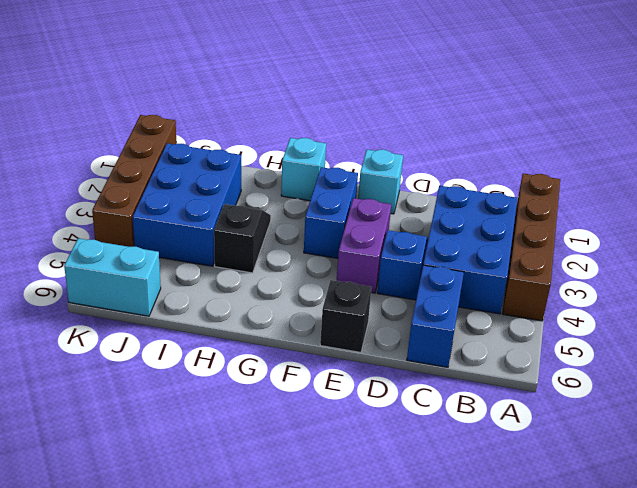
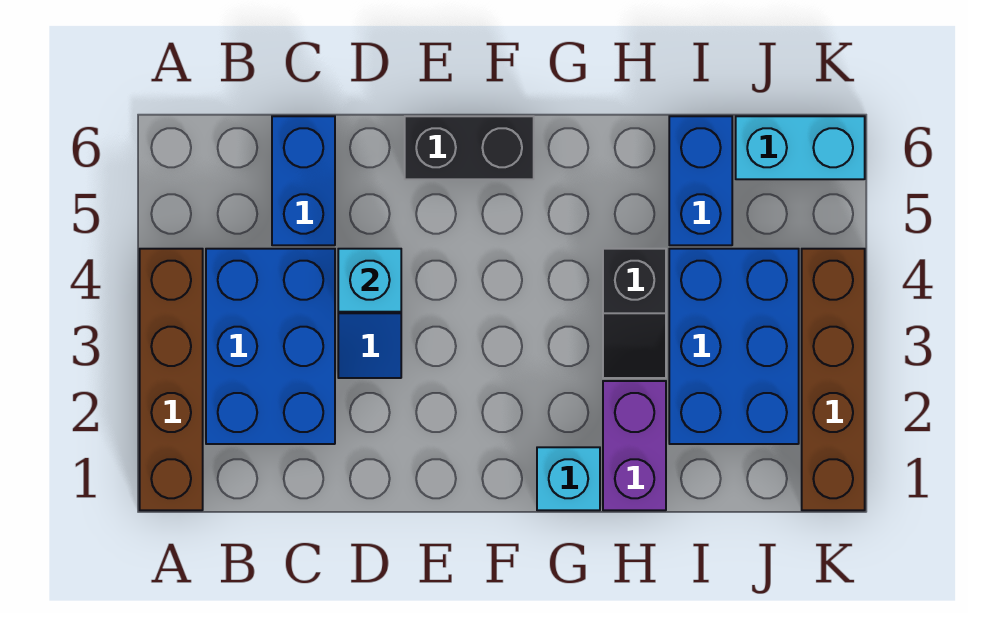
cyan 1x1 brick [358,150,403,214] -> cyan 1x1 brick moved to [338,249,401,312]
purple 1x2 brick [337,198,391,293] -> purple 1x2 brick moved to [603,381,666,510]
black 1x1 brick [320,280,371,352] -> black 1x2 brick [405,116,534,179]
blue 1x2 brick [304,167,358,258] -> blue 1x2 brick moved to [669,116,732,245]

